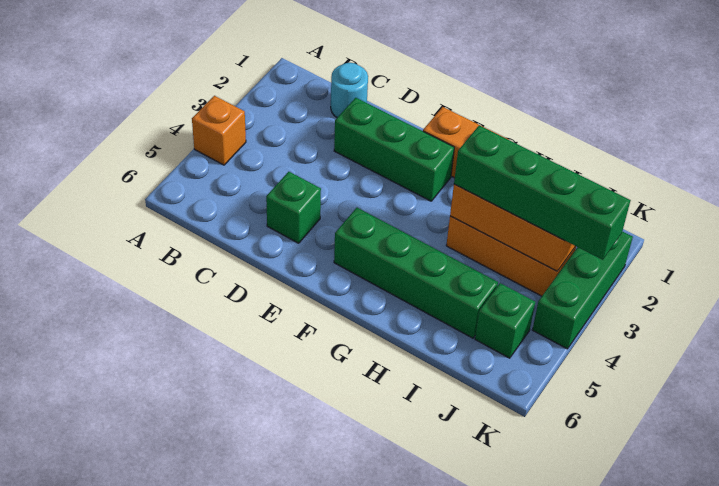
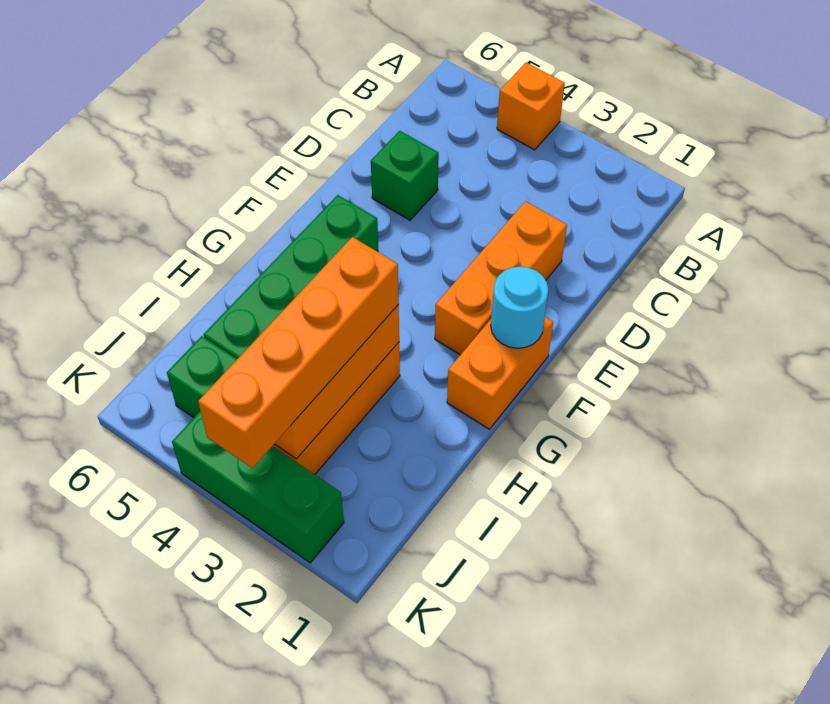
cyan 1x1 round brick [331,63,368,118] -> cyan 1x1 round brick moved to [491,267,548,348]
green 1x3 brick [334,98,454,201] -> orange 1x3 brick [435,201,567,355]
green 1x4 brick [454,125,631,260] -> orange 1x4 brick [198,237,399,468]

